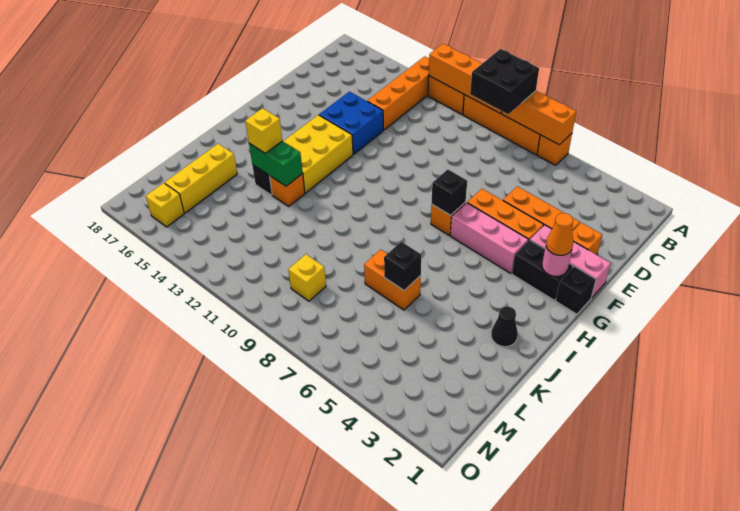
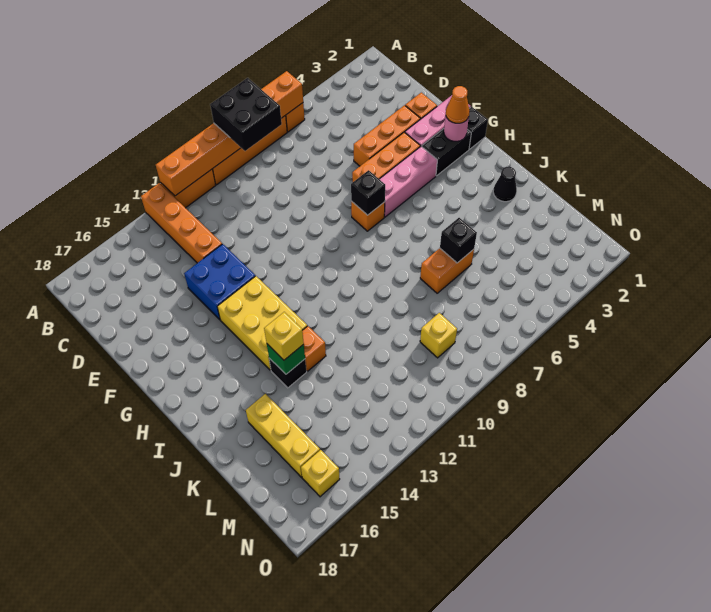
green 1x2 brick [249,141,303,186] -> green 1x1 brick [267,344,305,374]

